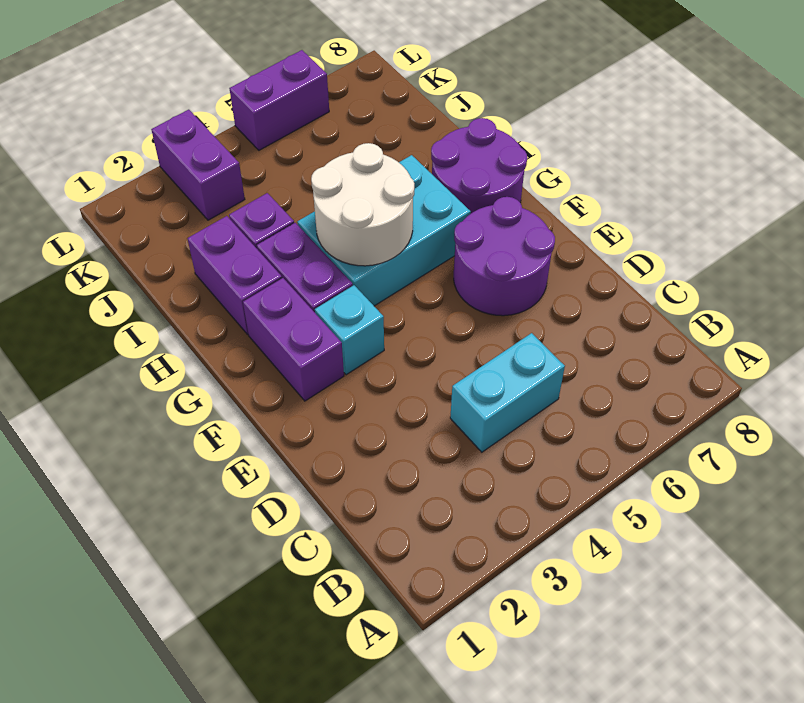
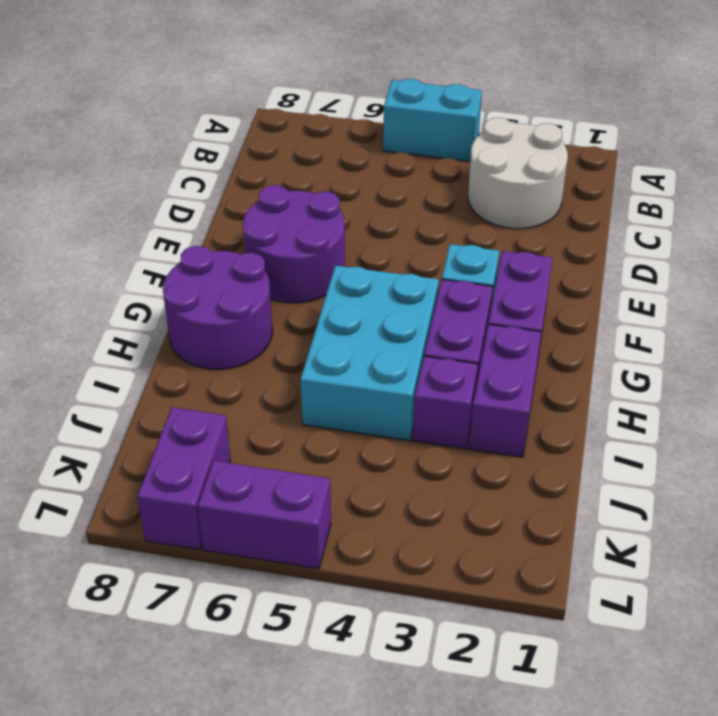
cyan 1x2 brick [450,333,565,452] -> cyan 1x2 brick moved to [383,79,482,161]
cyan 2x3 brick [297,155,471,306] -> cyan 2x3 brick turned to [300,266,439,441]
white 2x2 round brick [311,143,414,266] -> white 2x2 round brick moved to [468,118,568,229]
purple 1x2 brick [151,110,245,220] -> purple 1x2 brick moved to [137,407,230,550]

